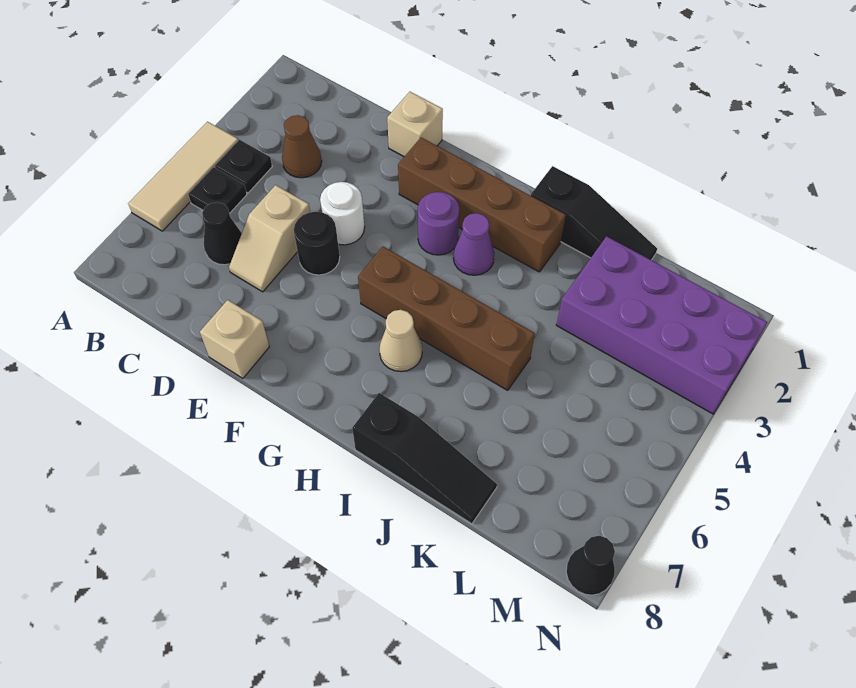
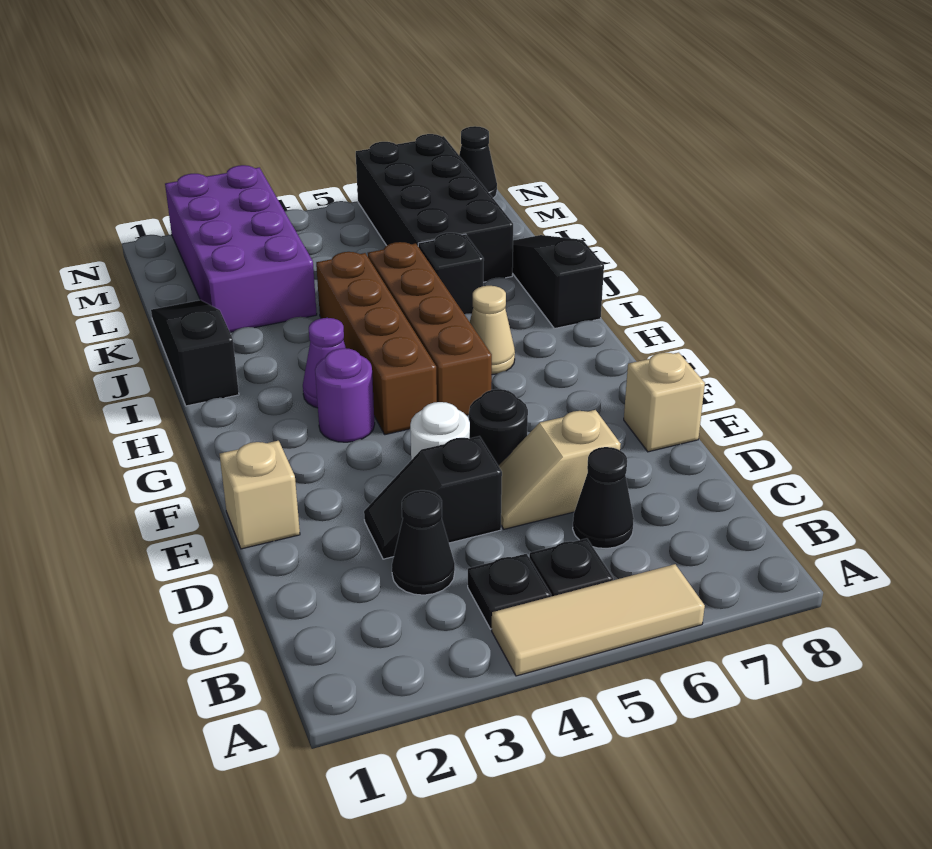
brown 1x1 cone [282,115,322,178] -> black 1x1 cone [392,490,455,595]
none -> black 1x2 slope [364,436,502,559]
tan 1x2 slope [229,185,310,292] -> tan 1x2 slope turned to [499,410,621,529]
brown 1x4 brick [398,137,566,272] -> brown 1x4 brick moved to [316,252,437,435]
none -> black 1x1 brick [418,233,484,314]
none -> black 2x4 brick [356,134,513,282]

